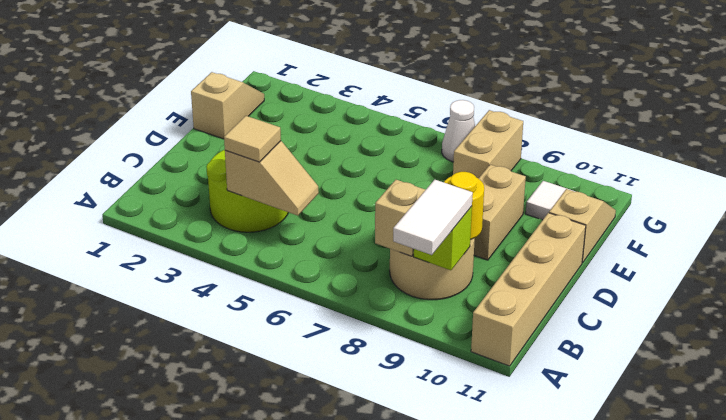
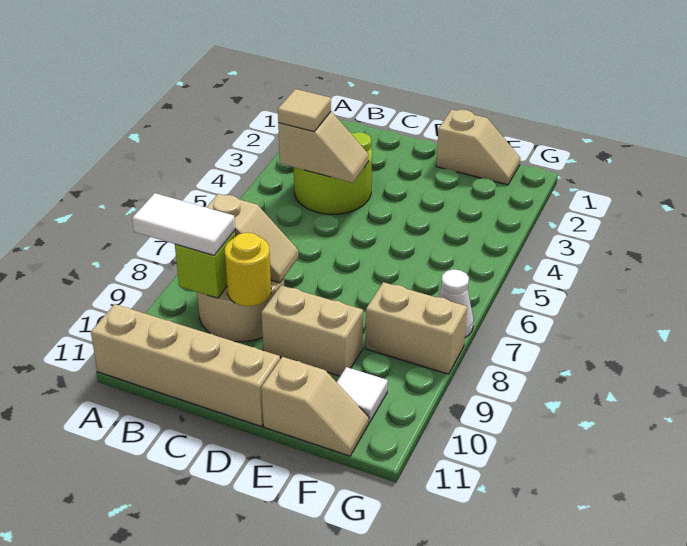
tan 1x2 slope [225,141,319,216] -> tan 1x2 slope turned to [278,112,369,183]

